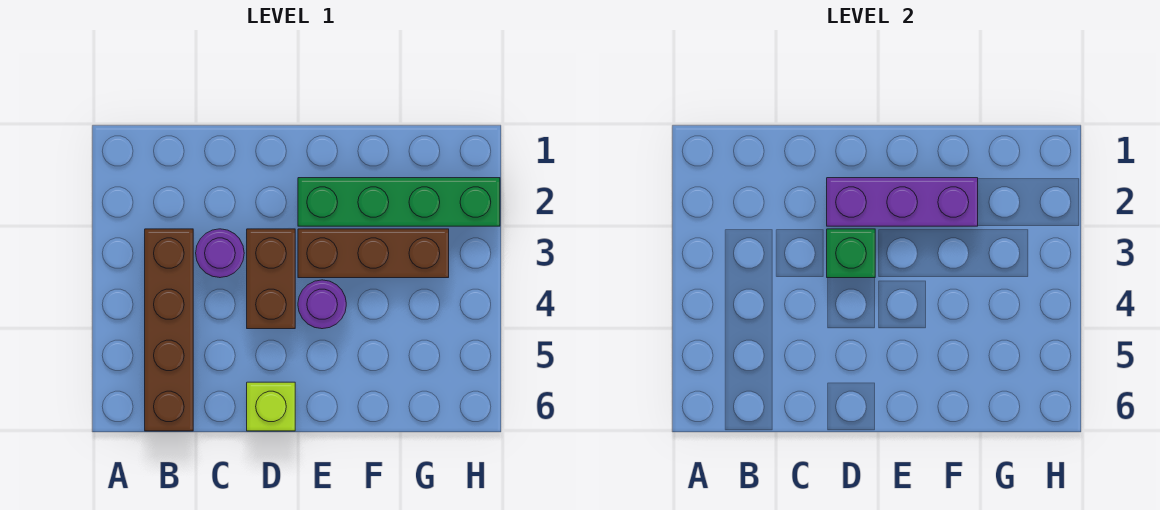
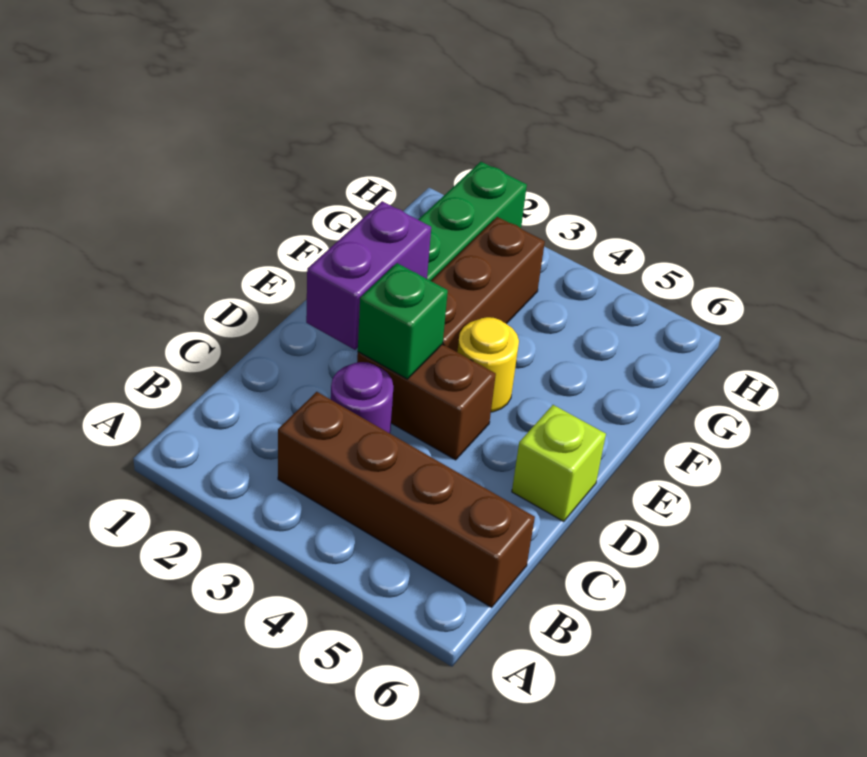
purple 1x3 brick [827,178,978,226] -> purple 1x2 brick [306,201,431,350]
purple 1x1 round brick [298,280,346,329] -> yellow 1x1 round brick [457,317,519,412]

